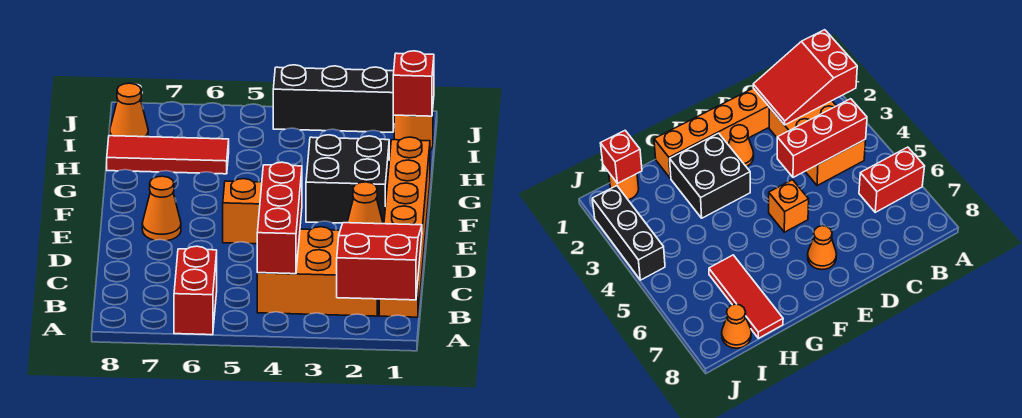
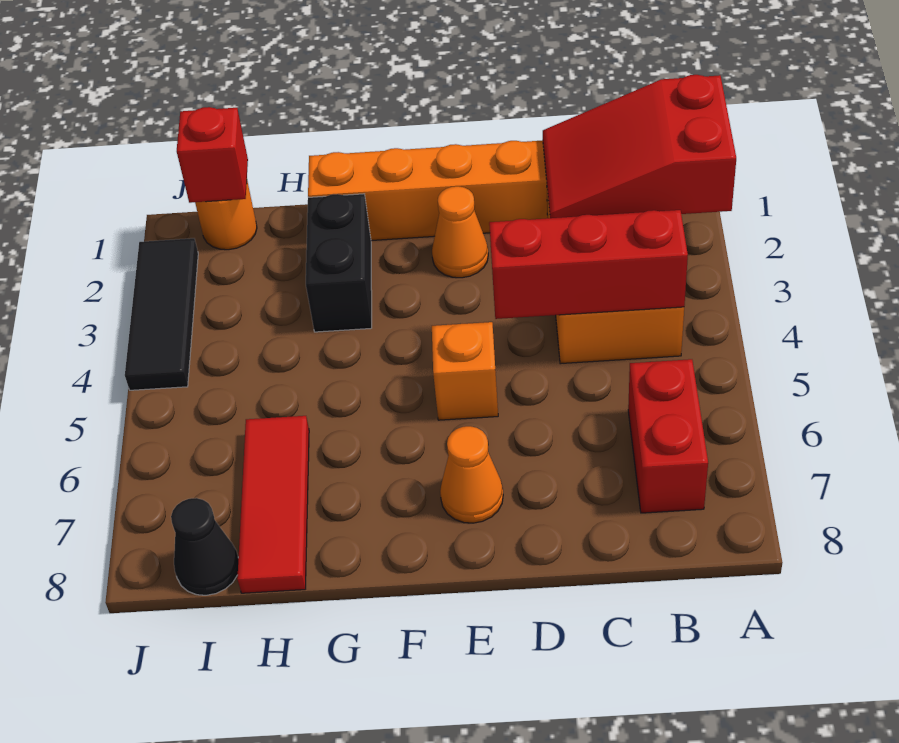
red 1x2 brick [174,246,217,335] -> red 1x2 brick turned to [628,359,708,513]
black 2x2 brick [306,135,389,224] -> black 1x2 brick [306,194,372,332]
orange 1x1 cone [110,83,148,137] -> black 1x1 cone [171,498,238,595]
black 1x3 brick [273,65,394,132] -> black 1x3 tile [125,238,198,390]

